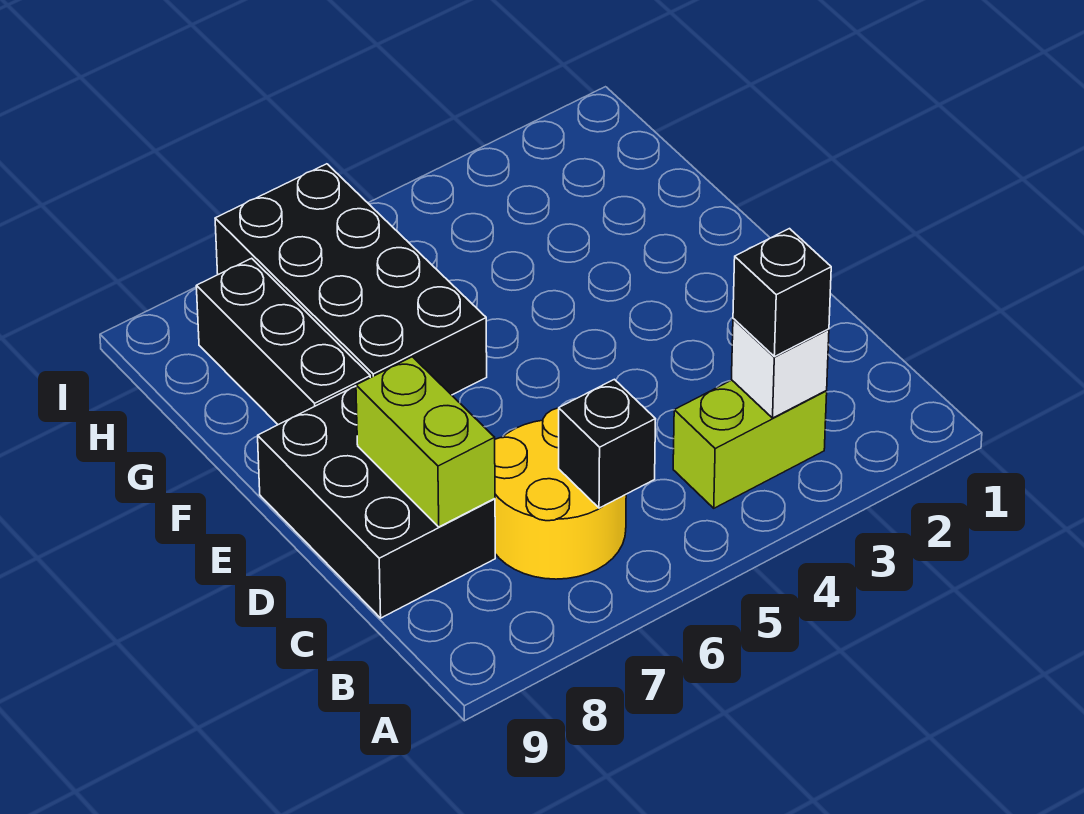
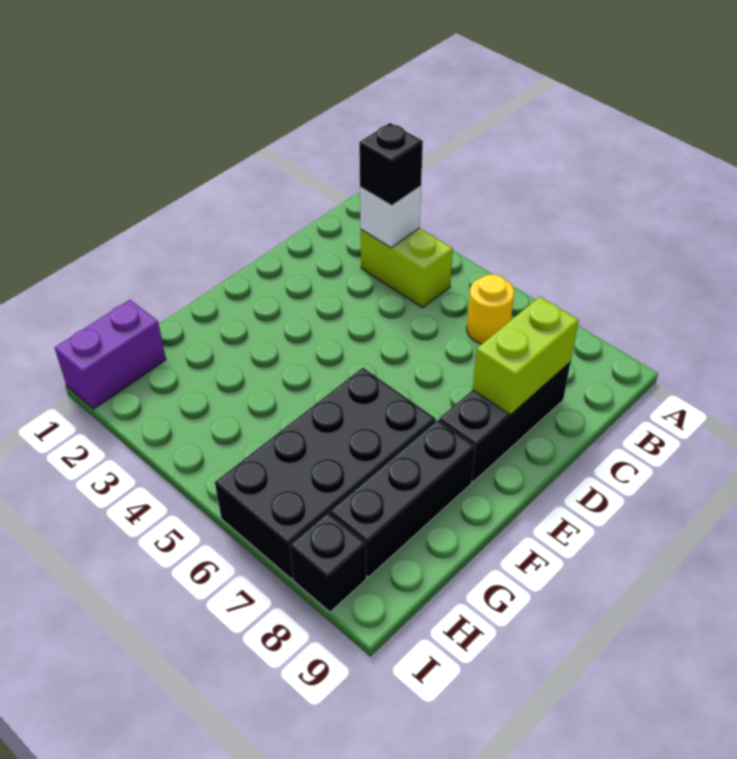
yellow 2x2 round brick [495,408,626,579] -> yellow 1x1 round brick [467,274,514,344]
black 1x1 brick [559,379,656,508] -> black 1x1 brick moved to [290,513,366,612]
black 2x3 brick [258,386,495,618] -> black 1x3 brick [439,362,571,482]
none -> purple 1x2 brick [55,300,166,409]

